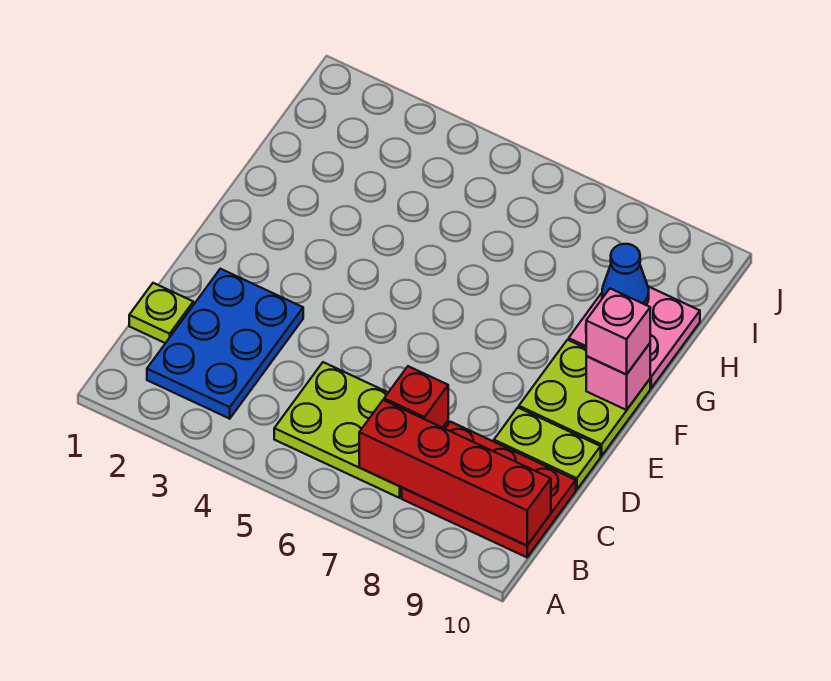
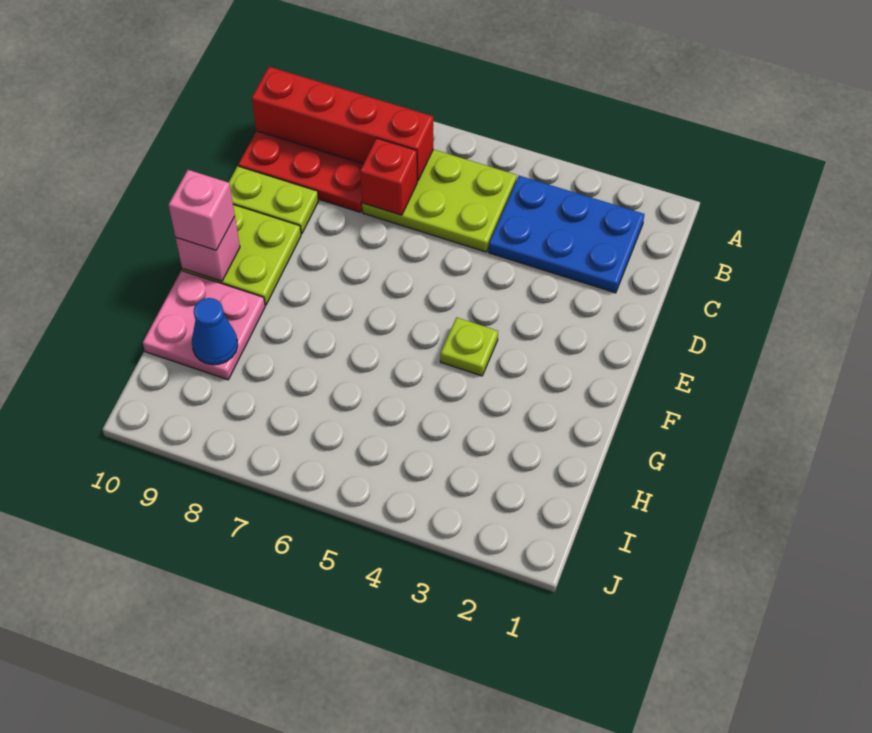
blue 2x3 plate [147,269,303,419] -> blue 2x3 plate turned to [489,176,645,293]
lime 1x1 plate [129,283,193,343] -> lime 1x1 plate moved to [440,317,498,376]

